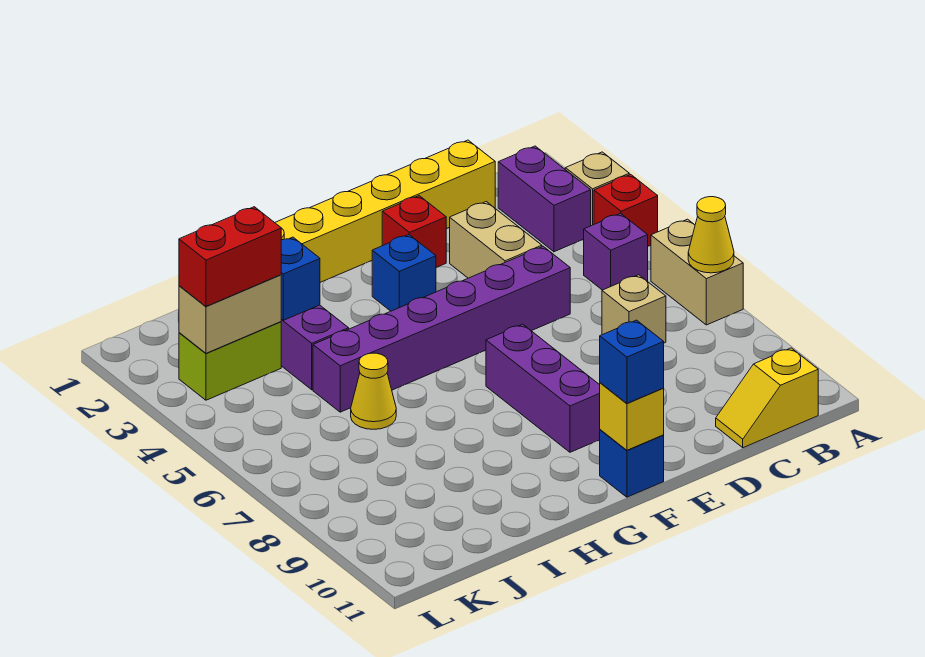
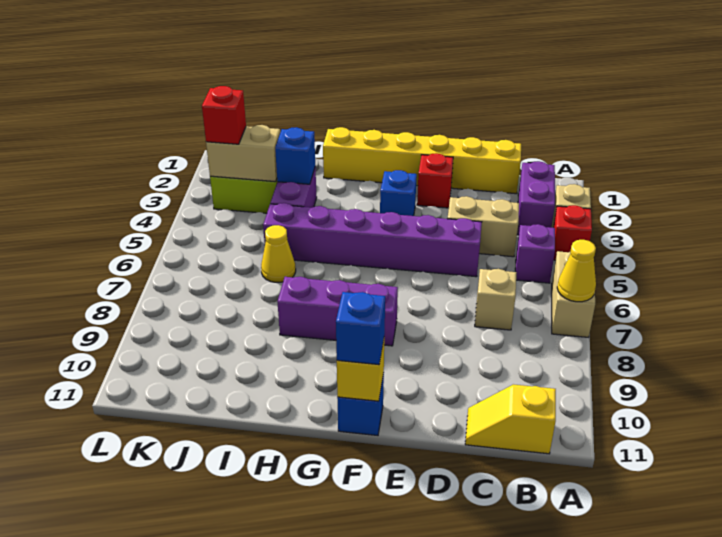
tan 1x2 brick [450,202,542,278] -> tan 1x2 brick turned to [447,196,519,257]
purple 1x3 brick [486,324,600,452] -> purple 1x3 brick turned to [277,277,398,346]
red 1x2 brick [179,207,281,306] -> red 1x1 brick [202,86,246,144]

